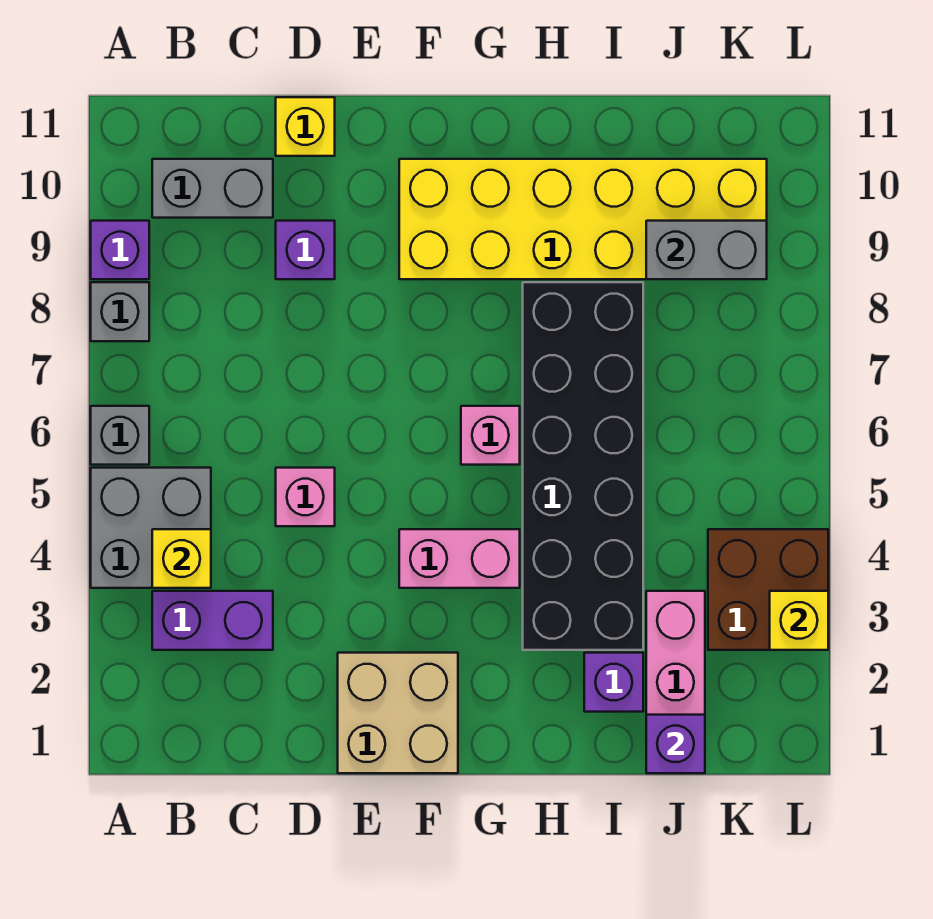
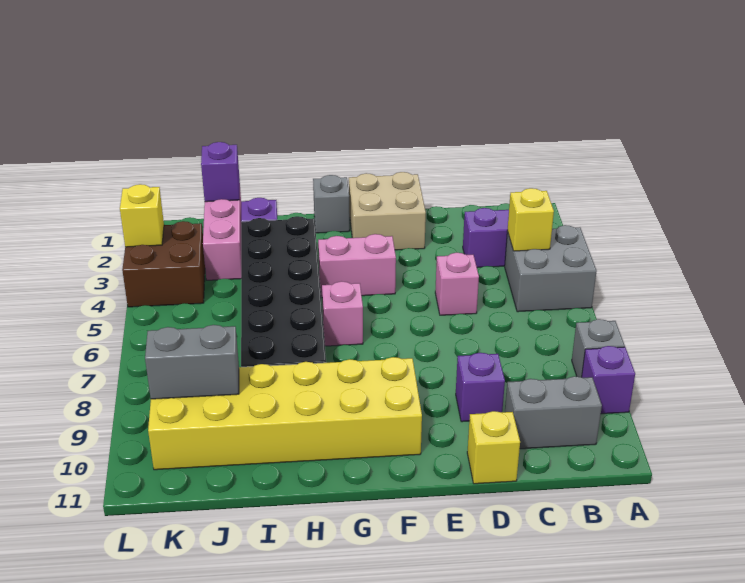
grey 1x1 brick [91,406,149,465] -> grey 1x1 brick moved to [313,175,350,233]

